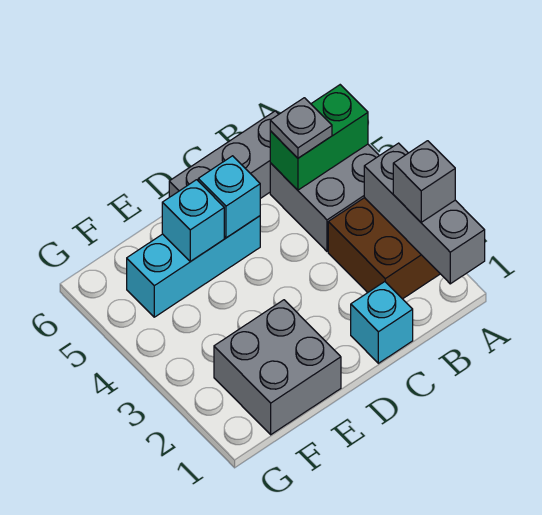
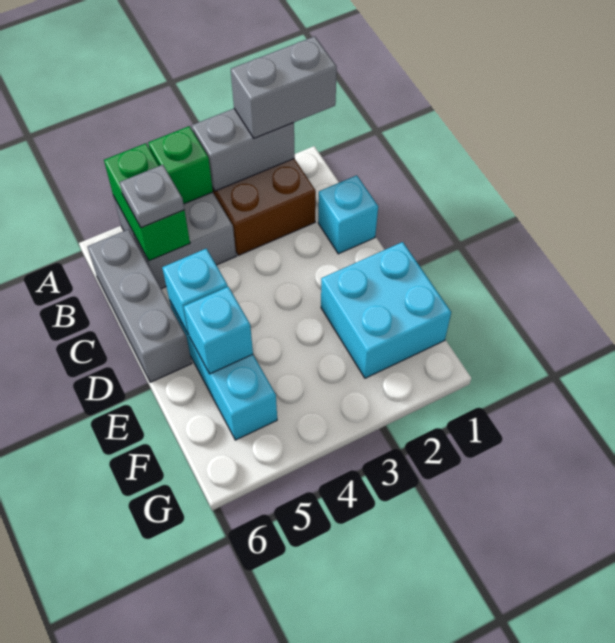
grey 1x3 brick [364,143,485,284] -> grey 1x2 brick [192,109,295,191]
grey 1x1 brick [393,141,455,222] -> grey 1x2 brick [231,36,337,138]
none -> green 1x1 brick [148,126,213,204]
grey 2x2 brick [214,300,341,435] -> cyan 2x2 brick [321,242,451,378]

